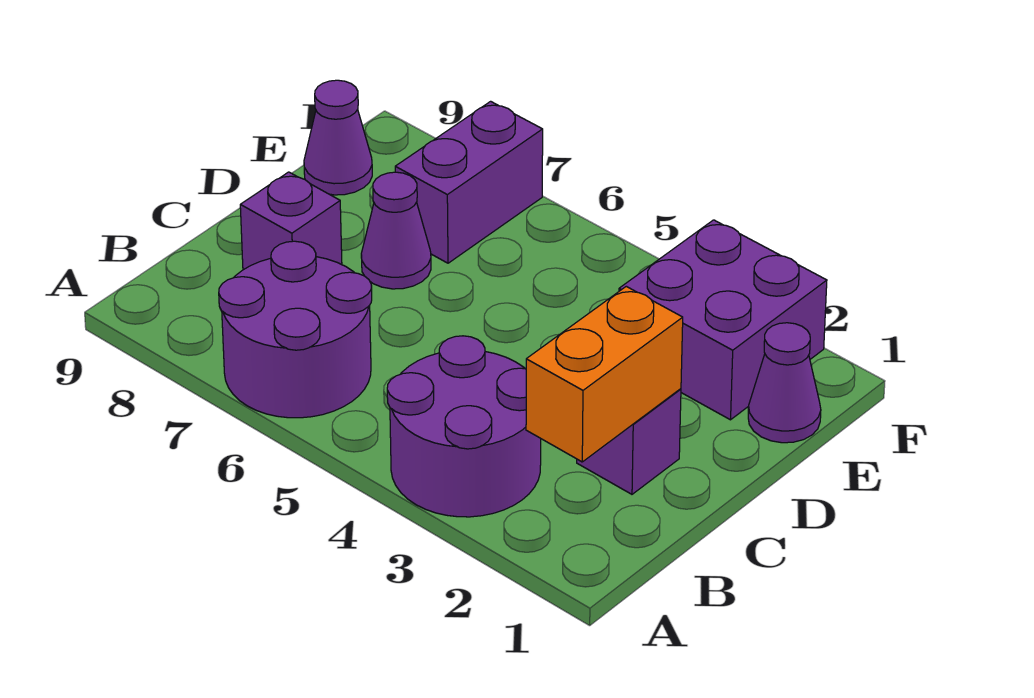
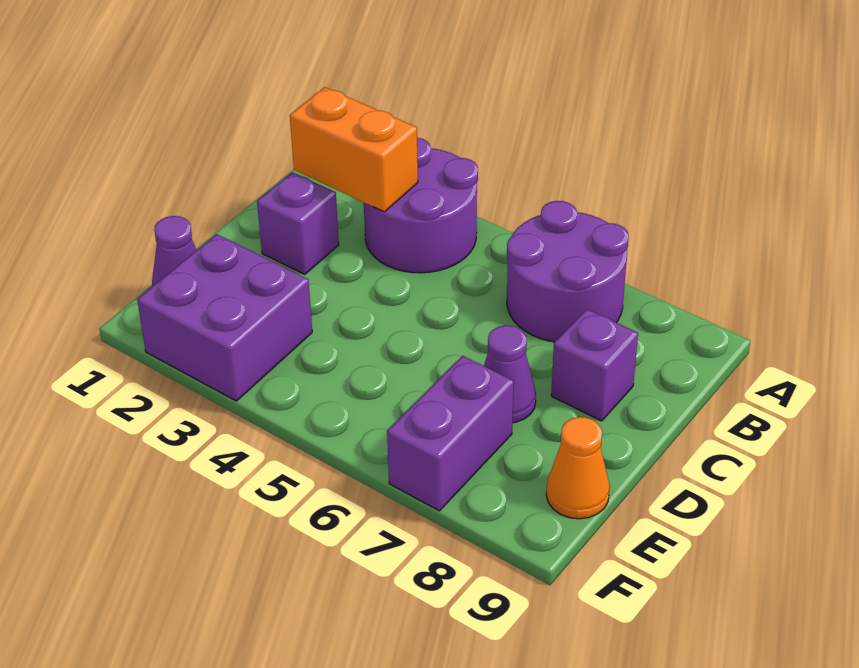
orange 1x2 brick [526,286,683,462] -> orange 1x2 brick turned to [290,87,418,212]
purple 1x1 cone [304,80,372,195] -> orange 1x1 cone [546,417,610,519]

